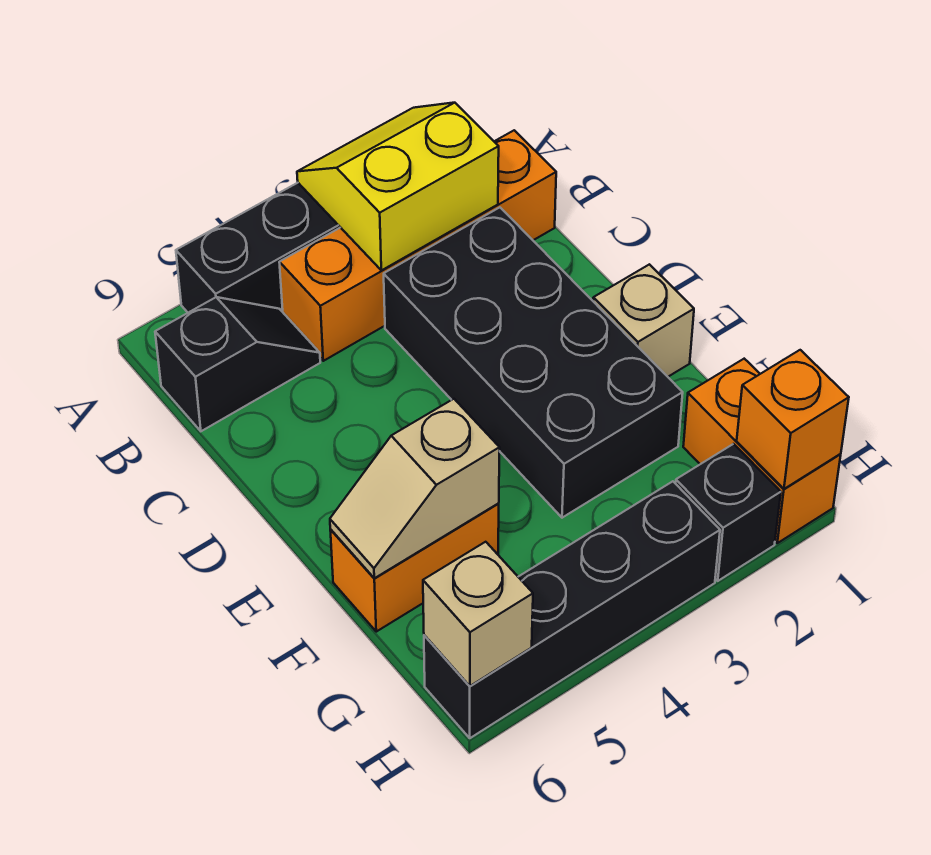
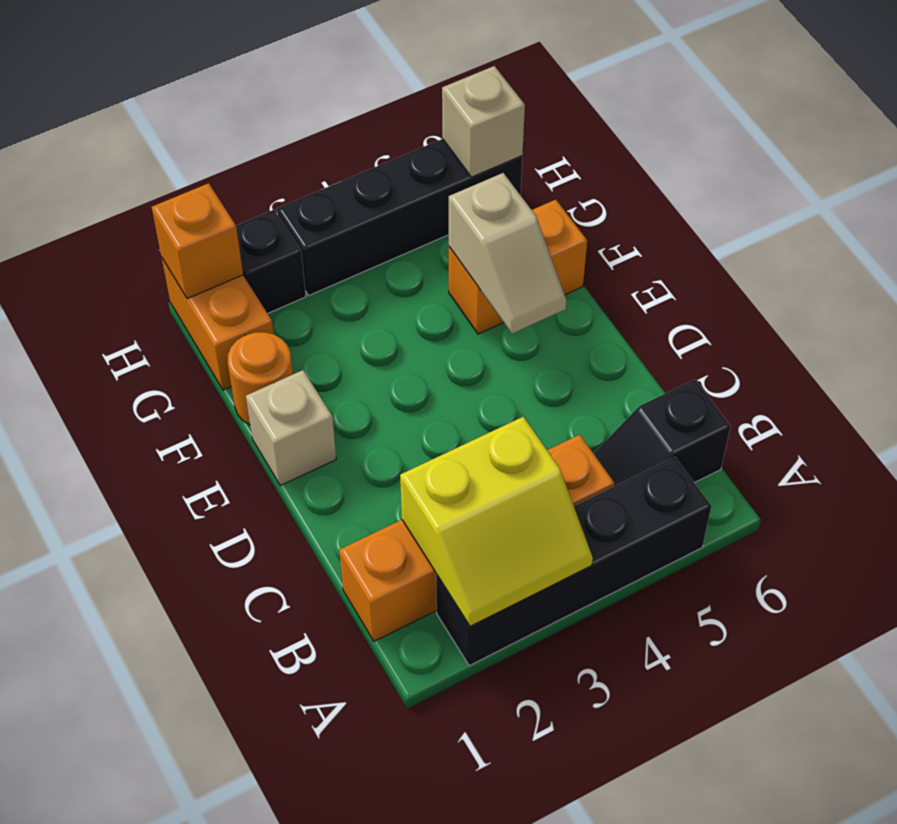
black 2x4 brick [384,207,683,518] -> none
none -> orange 1x1 round brick [227,332,293,425]
tan 1x2 slope [330,399,500,578] -> tan 1x2 slope turned to [449,173,566,334]

